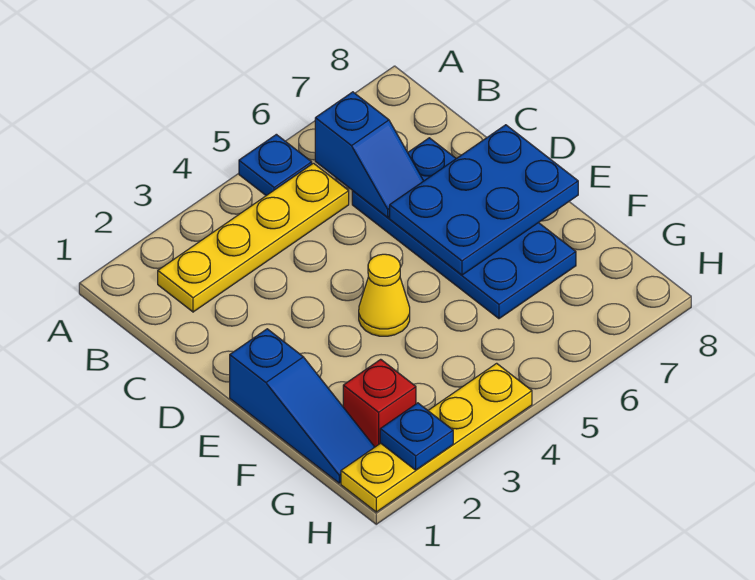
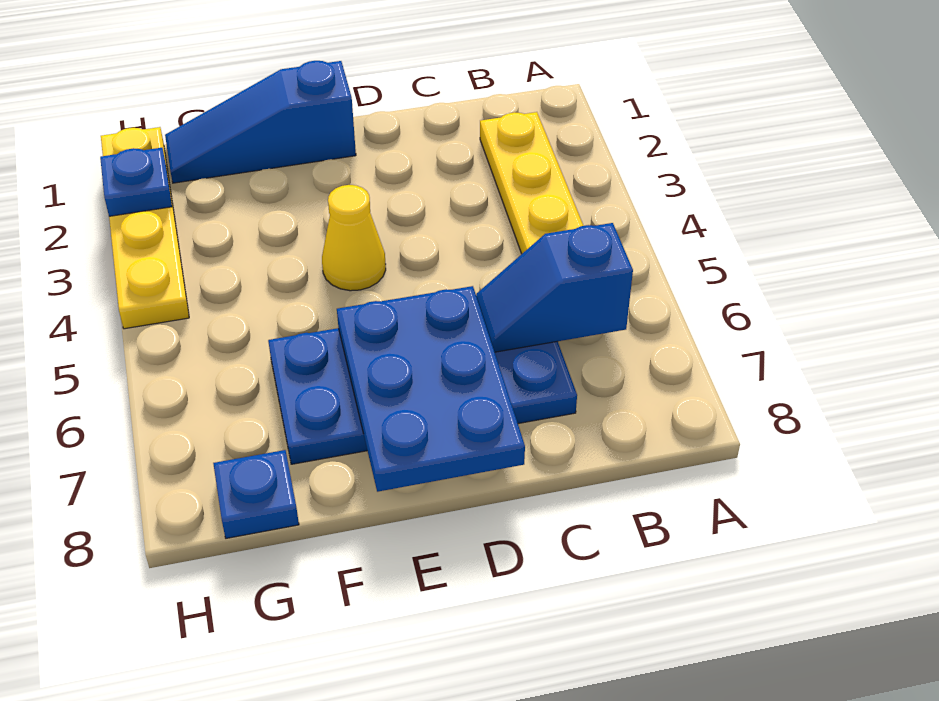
blue 1x1 plate [239,134,312,196] -> blue 1x1 plate moved to [213,450,299,538]
red 1x1 brick [343,359,416,447] -> none

